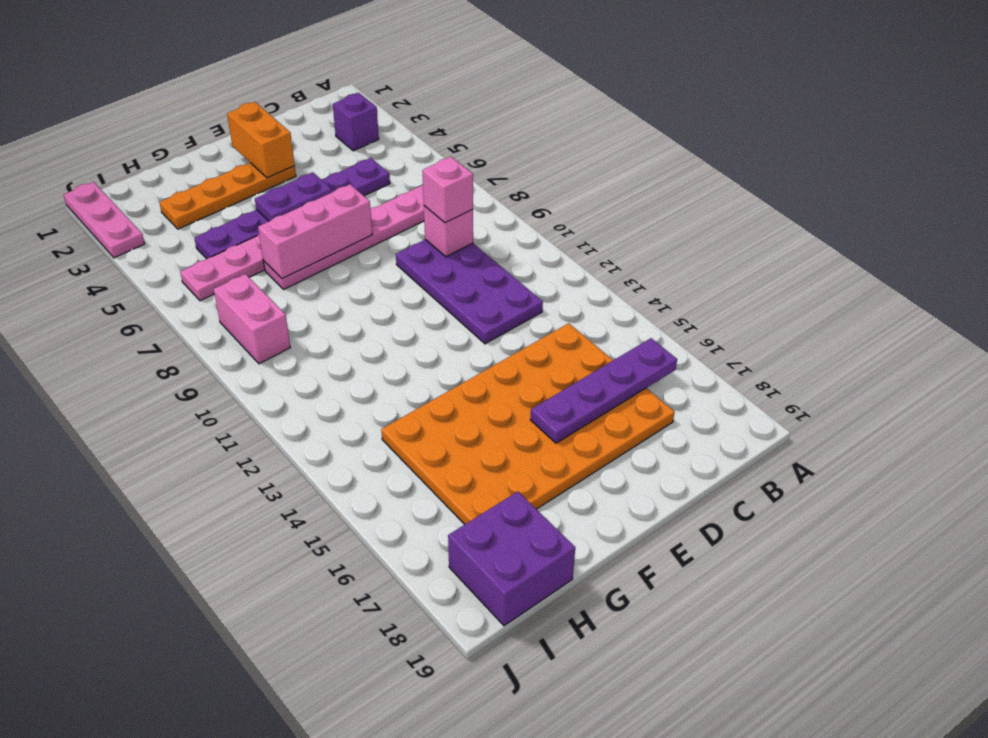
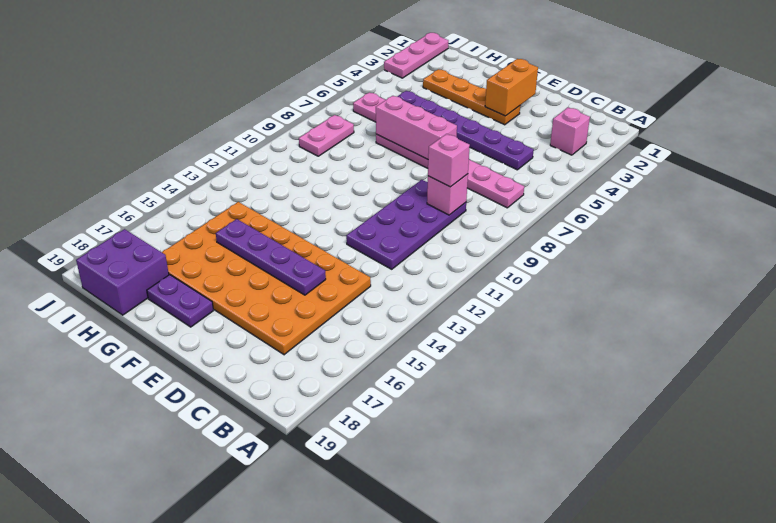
purple 1x1 brick [333,93,379,151] -> pink 1x1 brick [550,107,590,155]
purple 1x4 plate [530,338,677,443] -> purple 1x4 plate moved to [216,219,326,295]
purple 1x2 plate [255,173,332,221] -> purple 1x2 plate moved to [147,275,213,327]
pink 1x2 brick [214,274,290,364] -> pink 1x2 plate [299,115,354,156]

